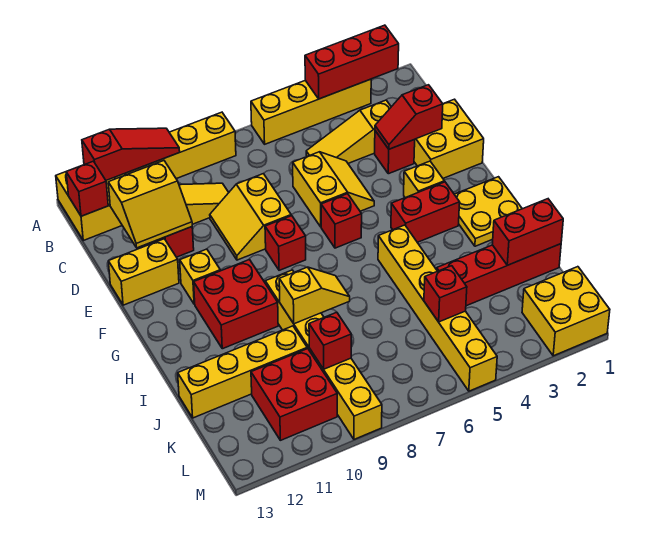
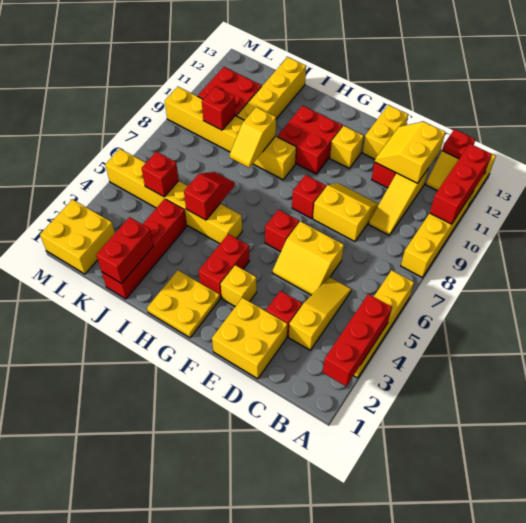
red 1x3 slope [82,128,180,180] -> red 1x3 brick [430,144,492,224]
red 1x1 brick [66,161,108,216] -> red 1x1 plate [442,129,475,159]
red 1x2 slope [375,85,443,149] -> red 1x2 slope moved to [184,172,235,220]

